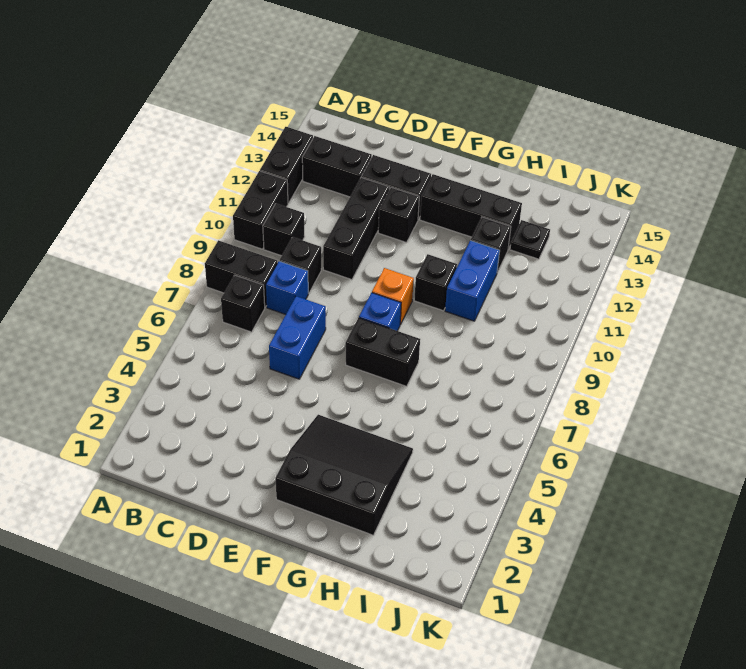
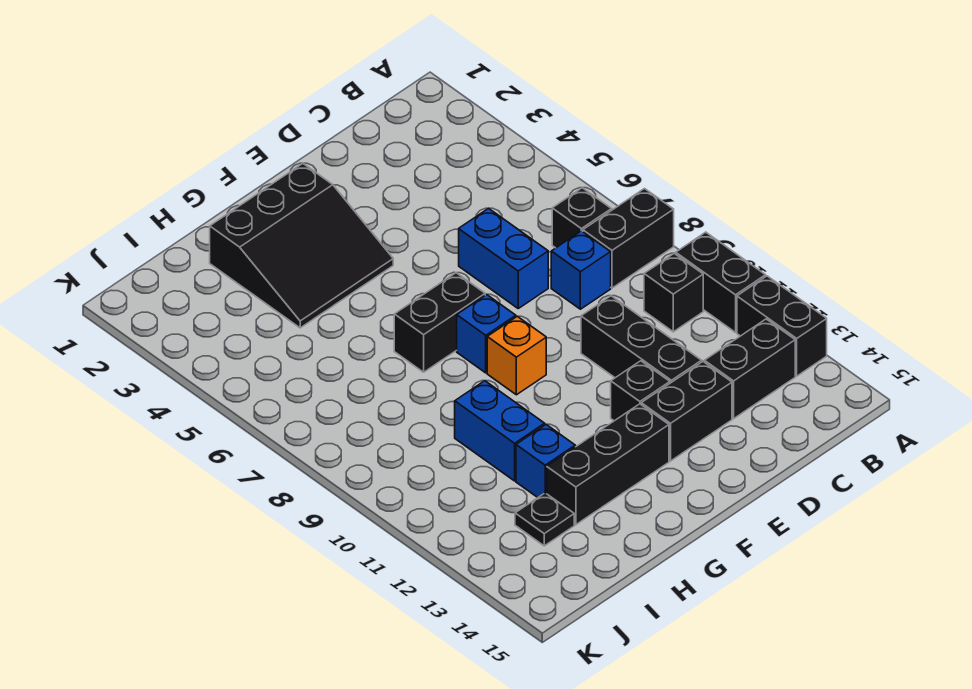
black 1x1 brick [280,237,321,293] -> none
black 1x1 brick [414,254,457,311] -> none
black 1x1 brick [471,217,511,272] -> blue 1x1 brick [516,424,575,497]

